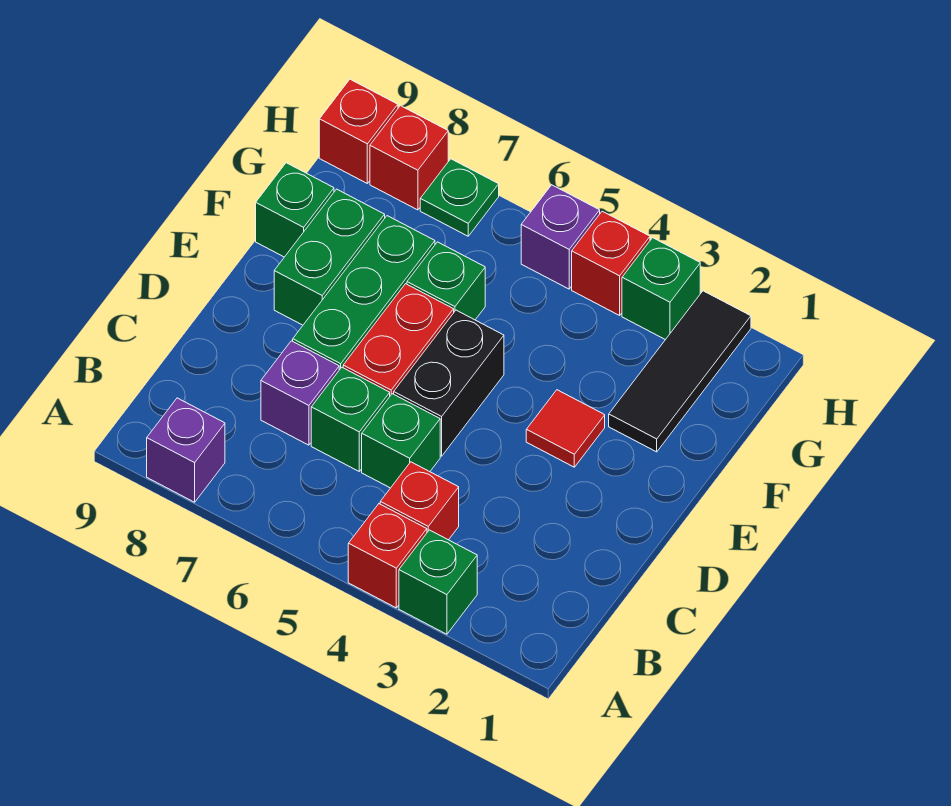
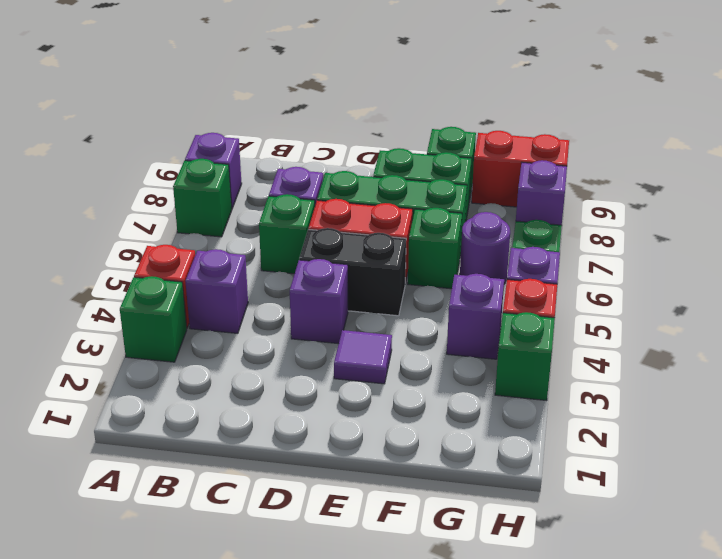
red 1x1 brick [380,462,459,540] -> purple 1x1 brick [185,249,248,333]
green 1x1 brick [362,394,440,488] -> green 1x1 brick moved to [173,159,232,237]
none -> purple 1x1 brick [290,259,348,344]
red 1x1 tile [526,390,605,467] -> purple 1x1 tile [334,330,392,384]
black 1x3 tile [609,291,751,452] -> none
none -> purple 1x1 brick [447,274,504,359]
none -> purple 1x1 round brick [460,212,510,284]
red 1x1 brick [370,106,448,210] -> purple 1x1 brick [516,160,567,225]
red 1x1 brick [319,79,398,183] -> red 1x2 brick [472,131,569,207]

